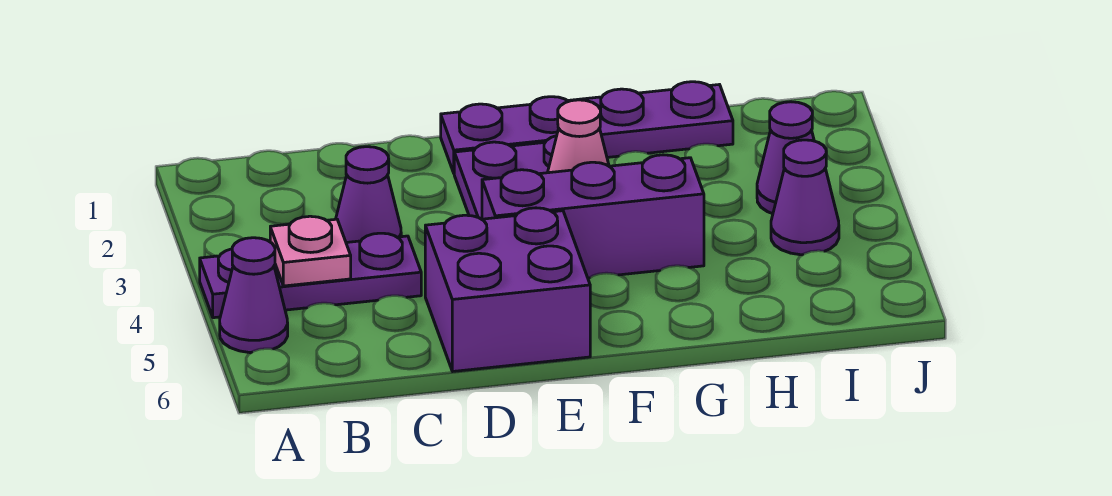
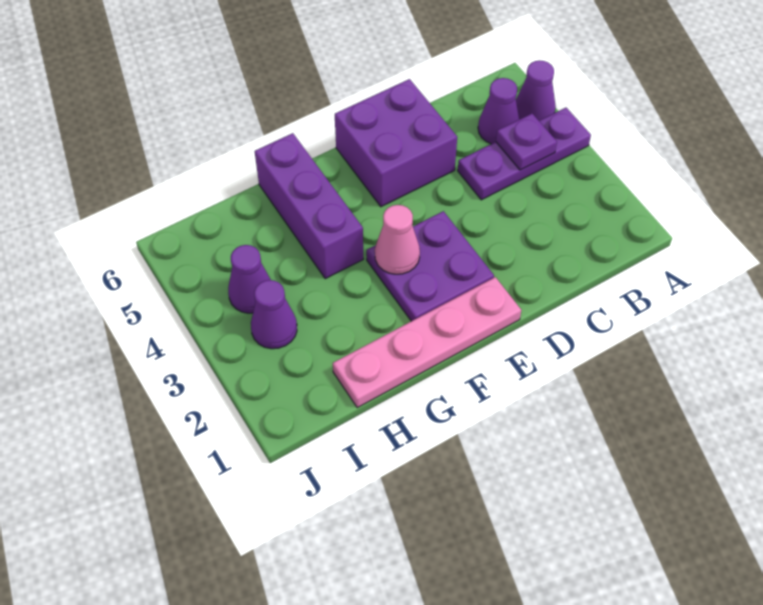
pink 1x1 plate [270,216,351,286] -> purple 1x1 plate [496,114,557,170]
purple 1x1 cone [336,147,401,242] -> purple 1x1 cone moved to [478,78,519,144]
purple 1x4 plate [441,82,733,173] -> pink 1x4 plate [333,277,521,408]
purple 1x3 brick [482,155,704,278] -> purple 1x3 brick turned to [255,133,363,279]

